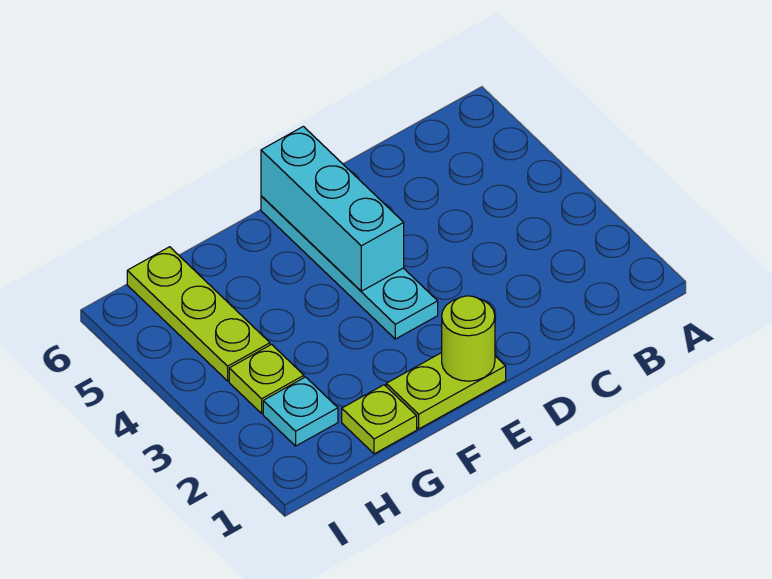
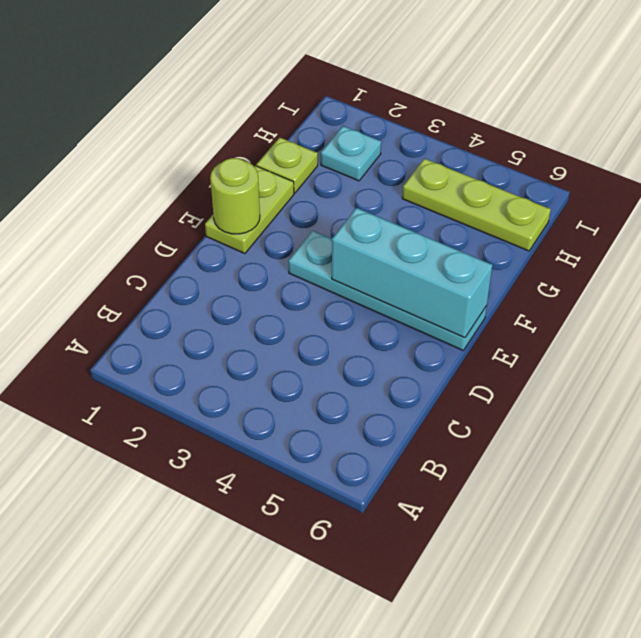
lime 1x1 plate [229,344,304,413] -> none

